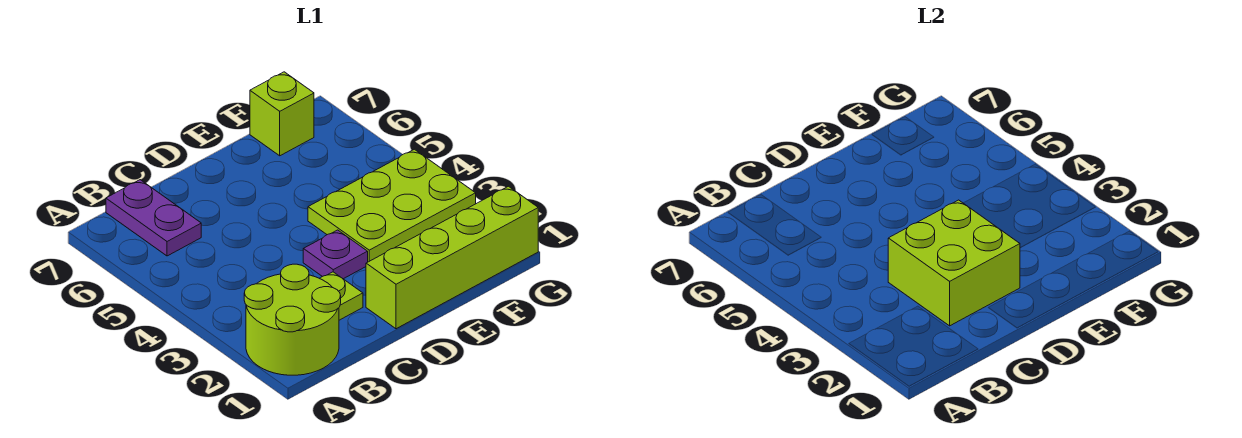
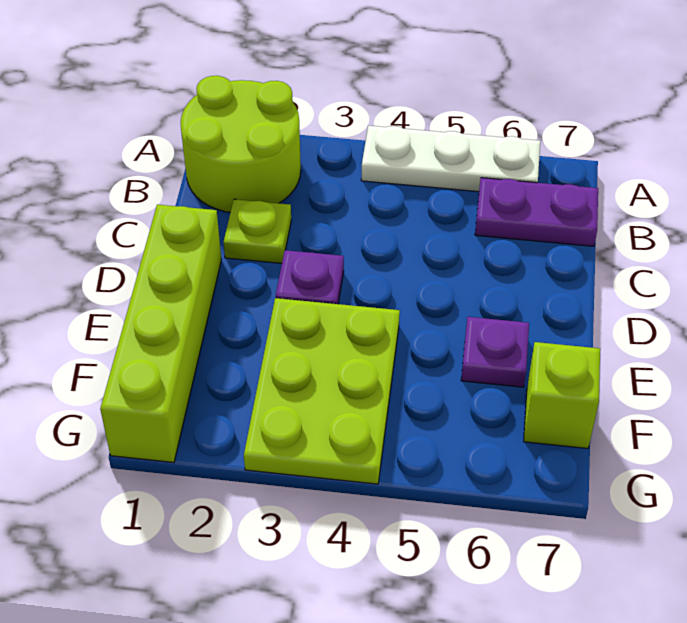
none -> white 1x3 plate [361,126,540,192]
lime 2x2 brick [888,200,1020,326] -> none
none -> purple 1x1 plate [461,317,529,387]

